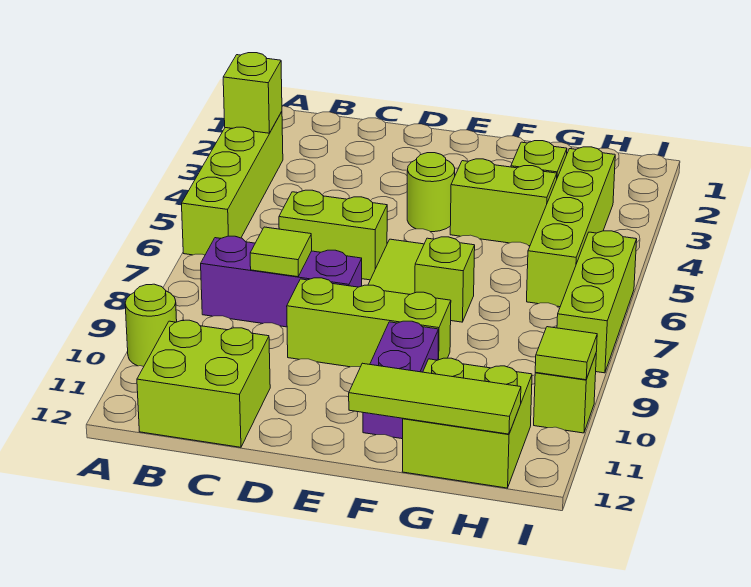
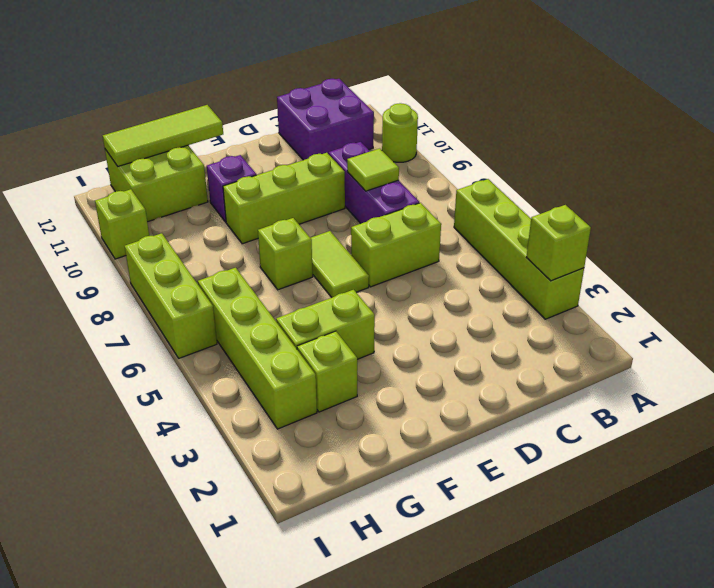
purple 1x3 brick [201,236,362,327] -> purple 1x3 brick turned to [329,142,419,223]
lime 2x2 brick [137,320,270,447] -> purple 2x2 brick [277,79,374,160]
lime 1x1 round brick [407,153,455,232] -> none
purple 1x2 brick [363,321,439,439] -> purple 1x1 brick [207,155,256,222]
lime 1x1 tile [535,327,597,380] -> none

